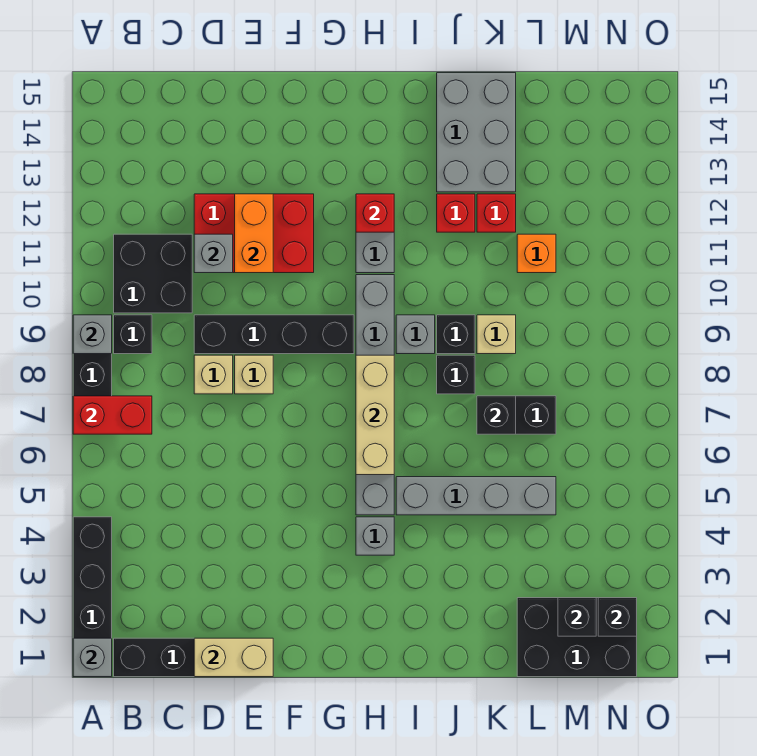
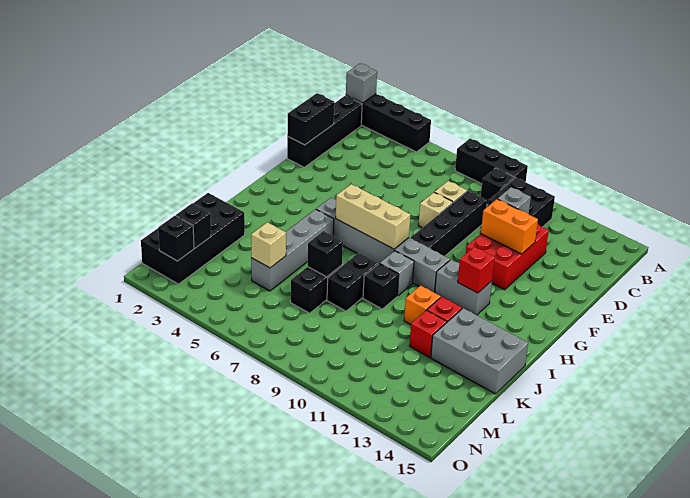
red 1x2 brick [73,396,152,434] -> none
grey 1x1 brick [73,315,112,354] -> none
tan 1x2 brick [194,638,273,677] -> black 1x2 brick [287,93,334,145]
grey 1x1 brick [356,517,394,555] -> none
black 1x1 brick [437,355,475,394] -> black 1x2 brick [327,253,378,311]
tan 1x1 brick [477,315,516,354] -> tan 1x1 brick moved to [251,222,286,268]
black 2x3 brick [517,598,637,677] -> black 2x4 brick [141,193,245,284]
orange 1x1 brick [517,234,556,273] -> orange 1x1 brick moved to [404,286,441,325]

